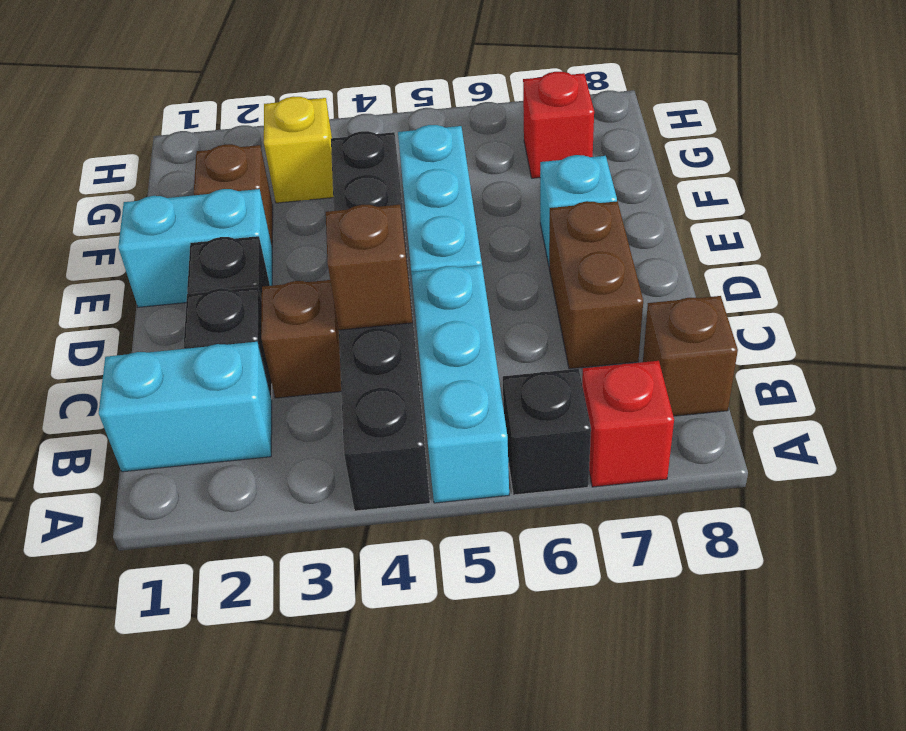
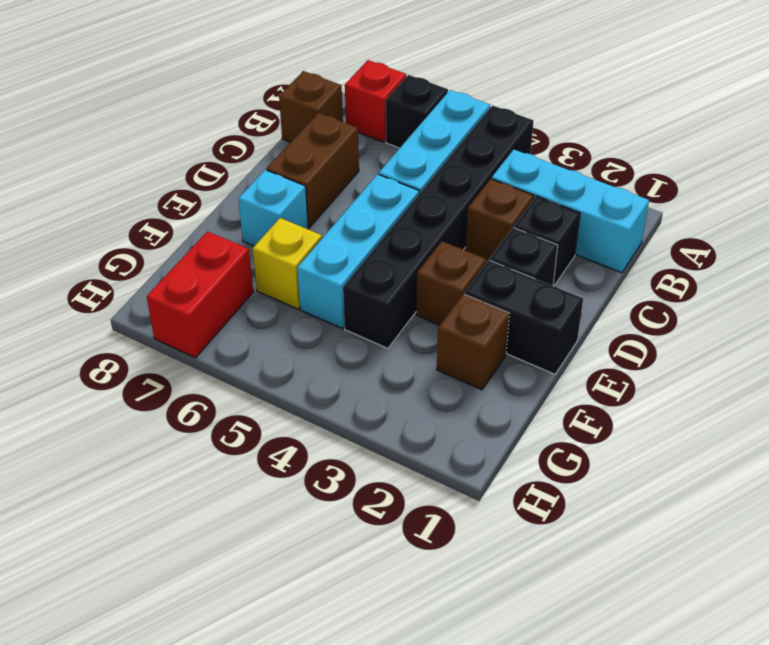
cyan 1x2 brick [99,342,272,472] -> cyan 1x3 brick [492,149,649,273]
brown 1x1 brick [326,205,412,330] -> brown 1x1 brick moved to [416,241,486,325]
cyan 1x2 brick [118,189,272,307] -> black 1x2 brick [464,260,583,374]
yellow 1x1 brick [264,97,333,203] -> yellow 1x1 brick moved to [253,218,322,309]
red 1x1 brick [523,72,594,178] -> red 1x2 brick [147,231,253,358]

